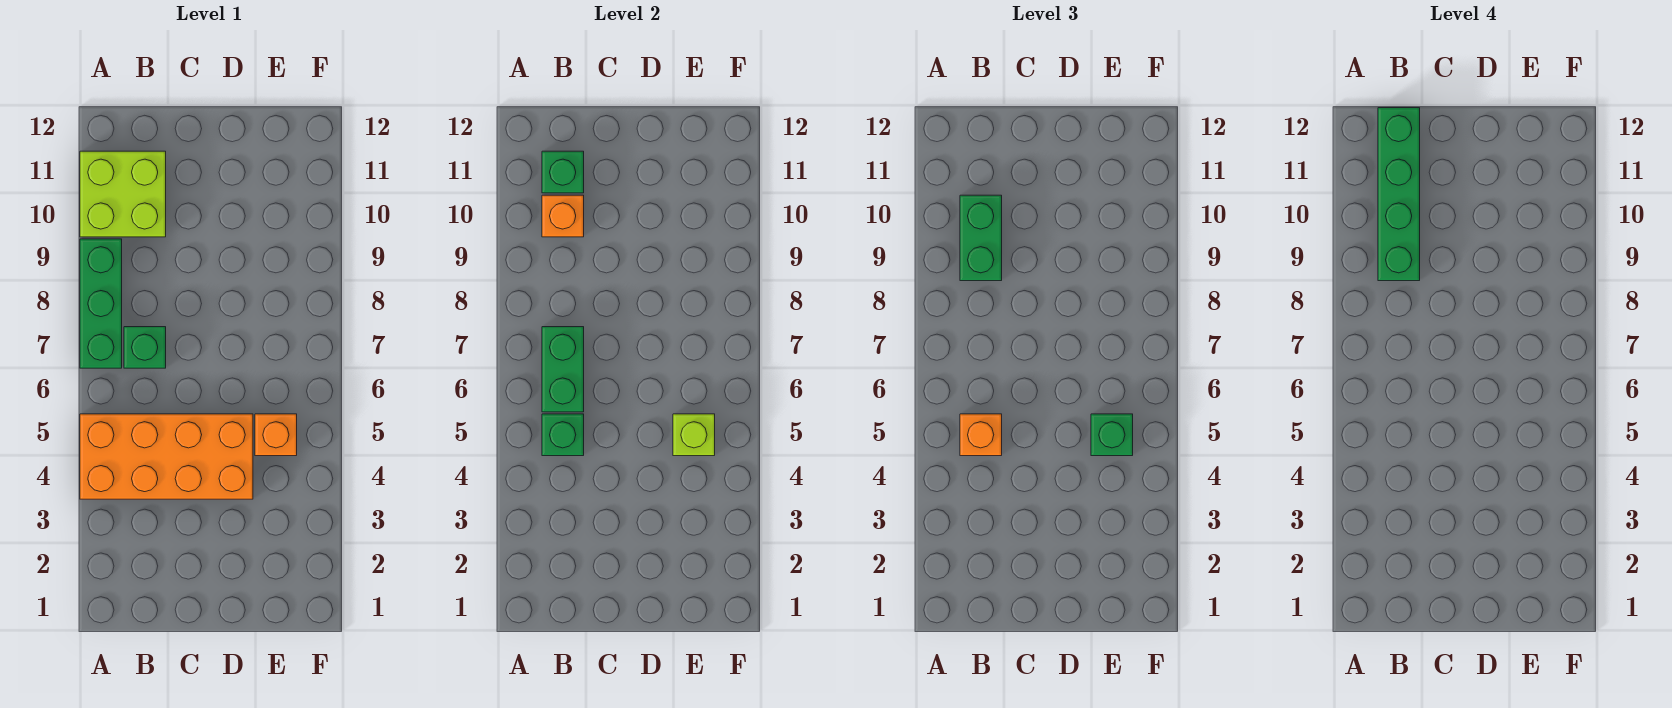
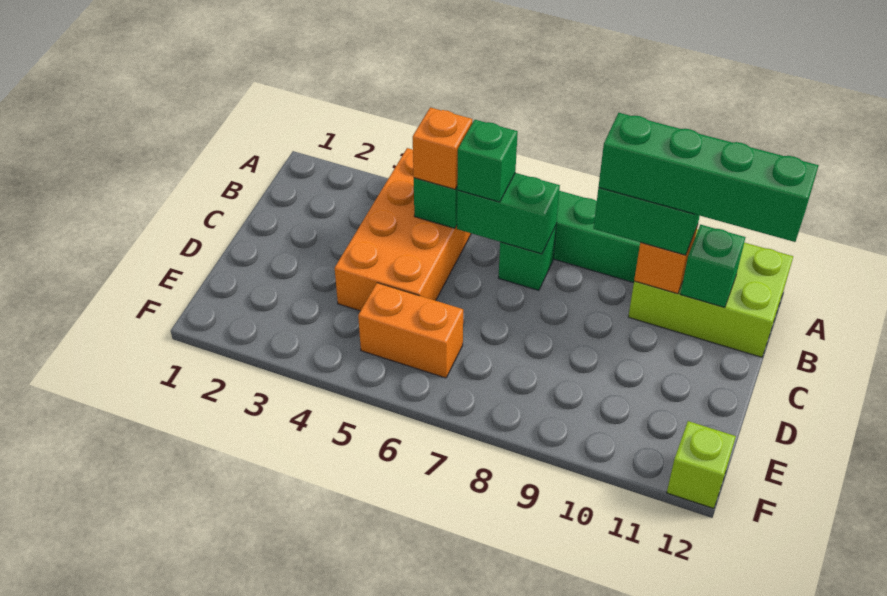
lime 2x2 brick [80,151,166,237] -> lime 2x3 brick [628,229,793,357]
orange 1x1 brick [255,414,297,456] -> orange 1x2 brick [358,283,463,378]
lime 1x1 brick [673,414,715,456] -> lime 1x1 brick moved to [667,421,736,509]
green 1x1 brick [1091,414,1133,456] -> green 1x1 brick moved to [457,120,518,202]

